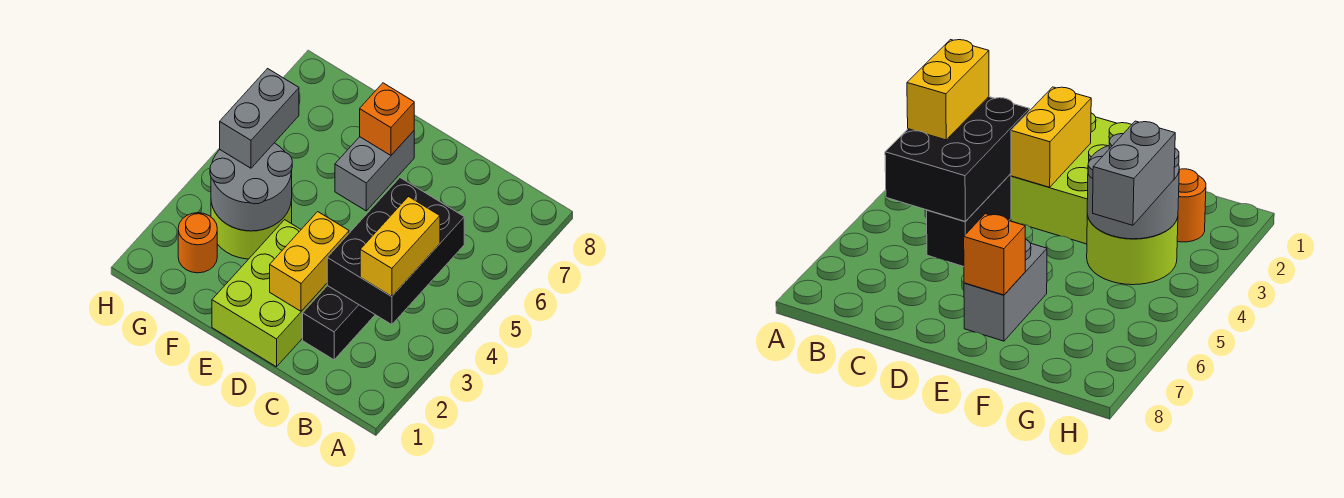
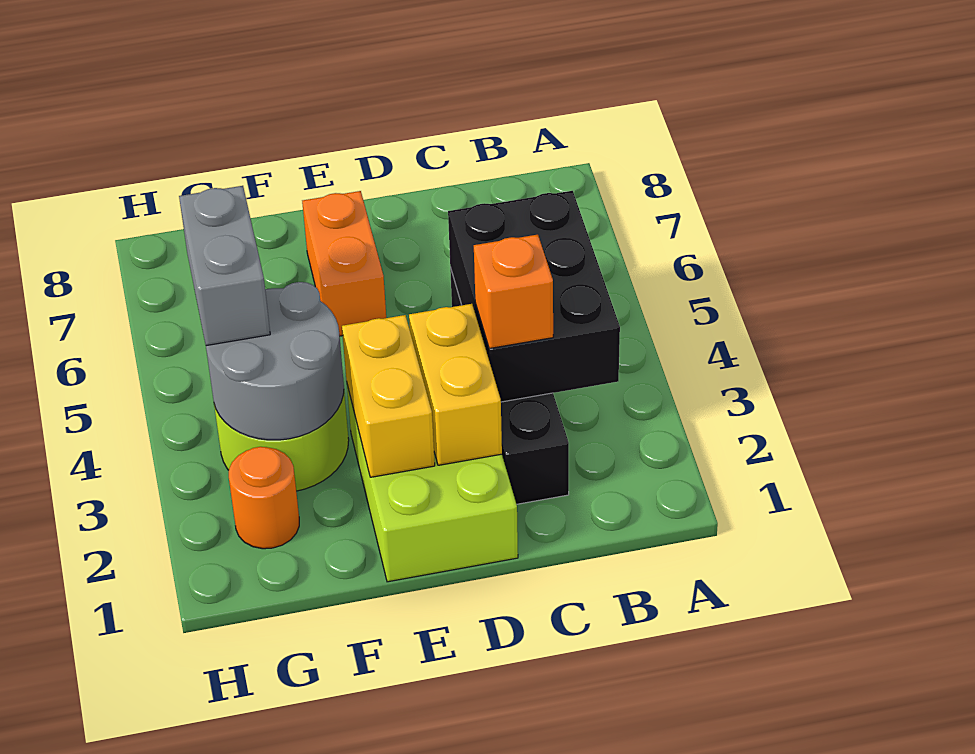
yellow 1x2 brick [360,197,440,296] -> yellow 1x2 brick moved to [342,315,435,477]
grey 1x2 brick [335,131,414,211] -> orange 1x2 brick [302,191,386,336]
orange 1x1 brick [360,83,414,155] -> orange 1x1 brick moved to [474,235,553,349]

